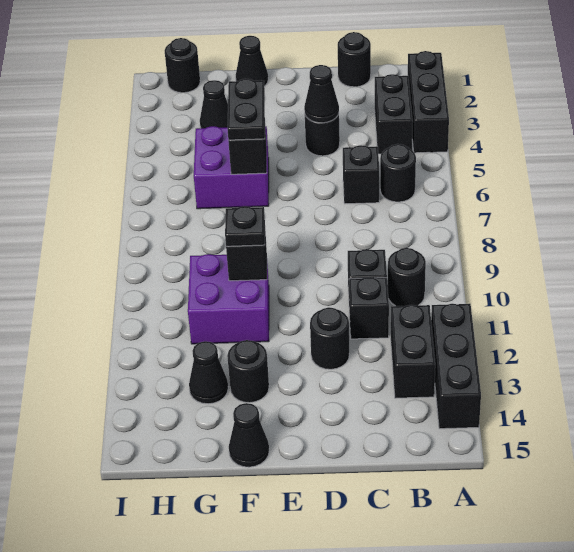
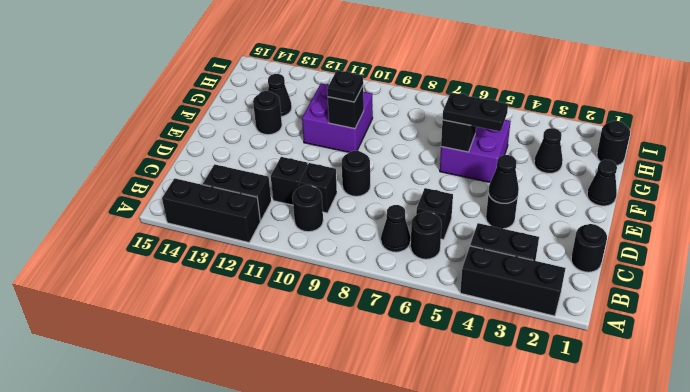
black 1x1 round brick [310,307,349,369] -> black 1x1 round brick moved to [342,151,370,196]
black 1x1 cone [229,403,269,467] -> black 1x1 cone moved to [381,205,411,252]

